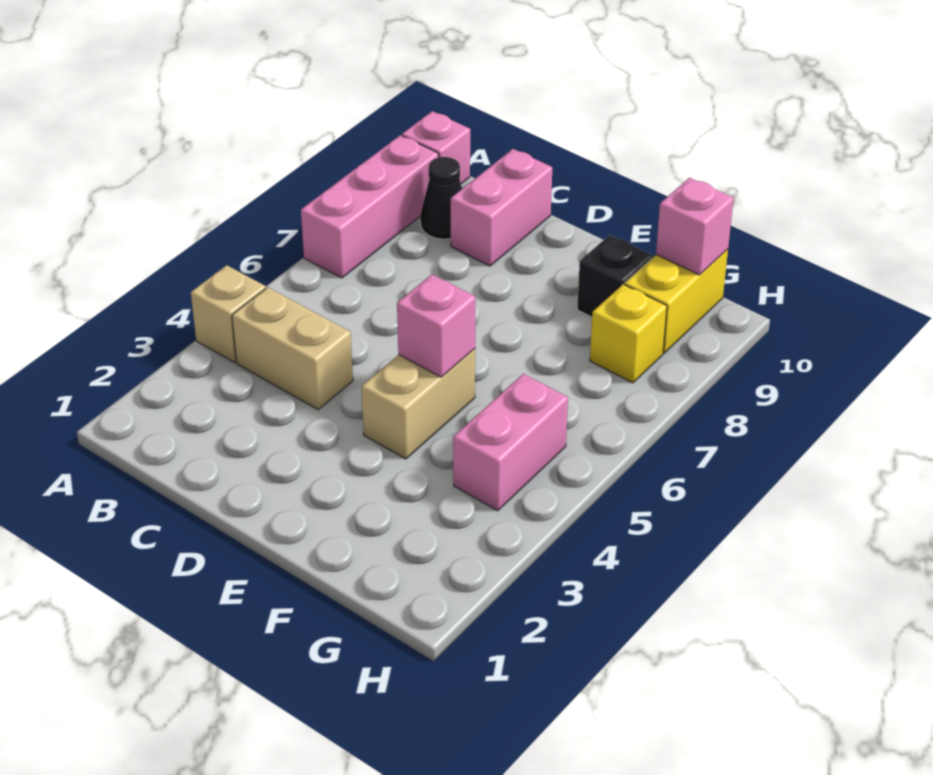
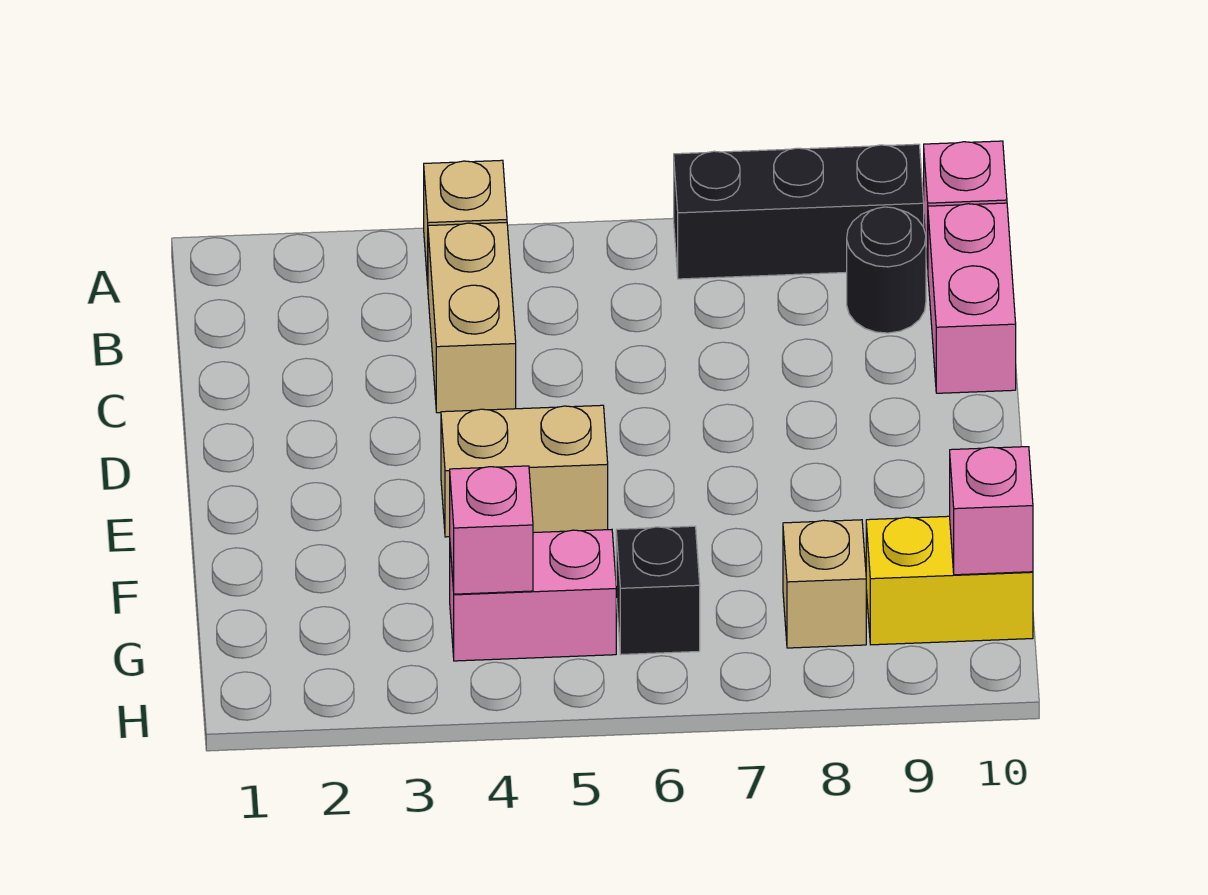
pink 1x3 brick [301,135,439,278] -> black 1x3 brick [674,144,924,279]
black 1x1 cone [420,157,462,239] -> black 1x1 round brick [847,207,926,333]
pink 1x2 brick [451,149,552,266] -> pink 1x2 brick turned to [928,203,1016,393]
pink 1x1 brick [397,275,475,377] -> pink 1x1 brick moved to [450,466,533,594]
black 1x1 brick [577,235,652,317] -> black 1x1 brick moved to [616,526,700,654]
yellow 1x1 brick [590,284,667,383] -> tan 1x1 brick [783,520,866,648]

